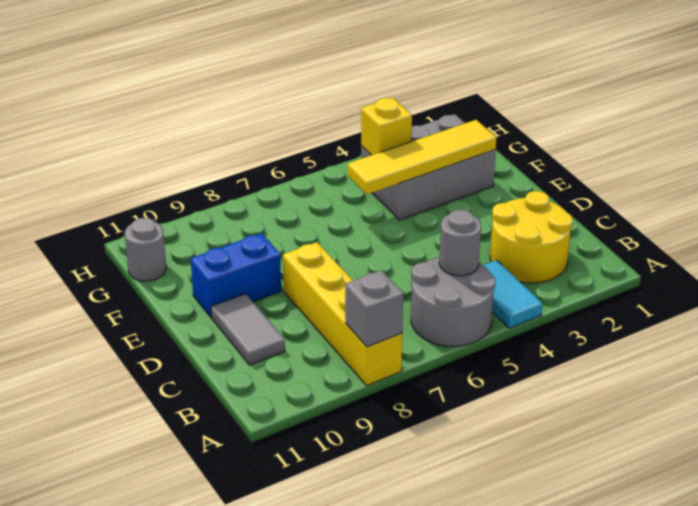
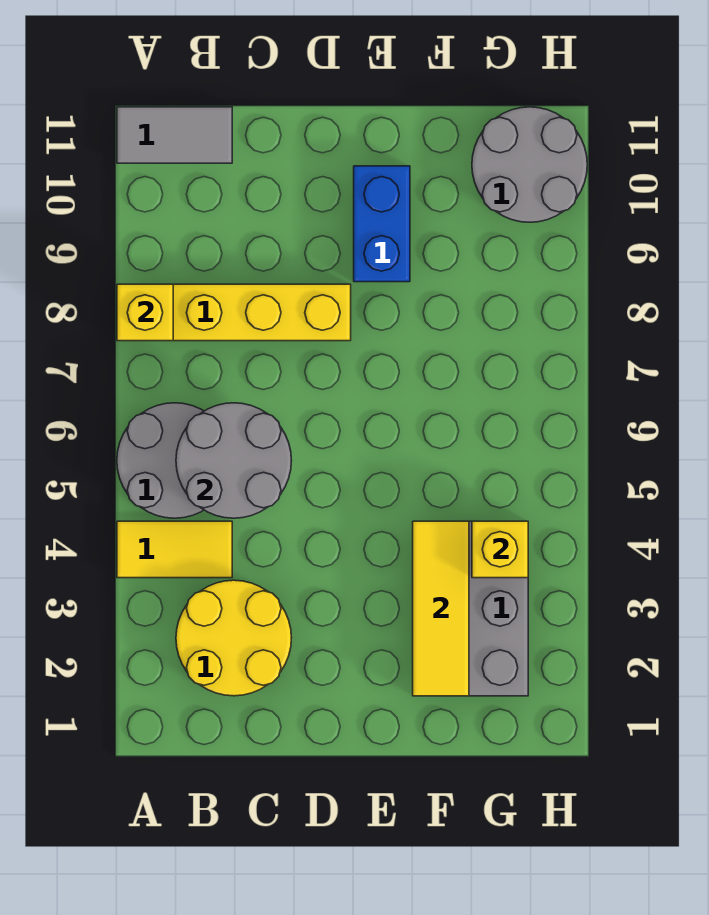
cyan 1x2 tile [483,260,542,328] -> yellow 1x2 tile [117,521,232,578]
grey 1x1 brick [345,270,403,347] -> yellow 1x1 brick [117,284,173,341]
grey 1x1 round brick [439,209,481,276] -> grey 2x2 round brick [176,403,292,518]
grey 1x2 tile [211,294,285,365] -> grey 1x2 tile moved to [117,107,232,163]
yellow 1x4 tile [348,120,497,194] -> yellow 1x3 tile [413,521,469,696]
grey 1x1 round brick [125,218,166,281] -> grey 2x2 round brick [472,107,587,222]

